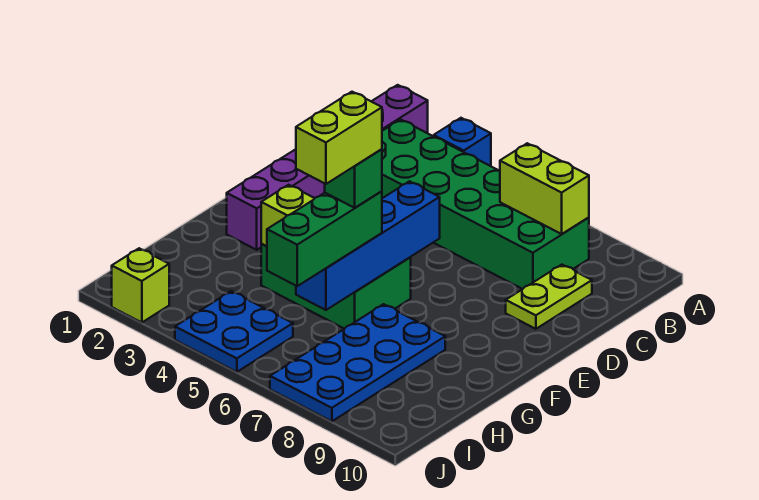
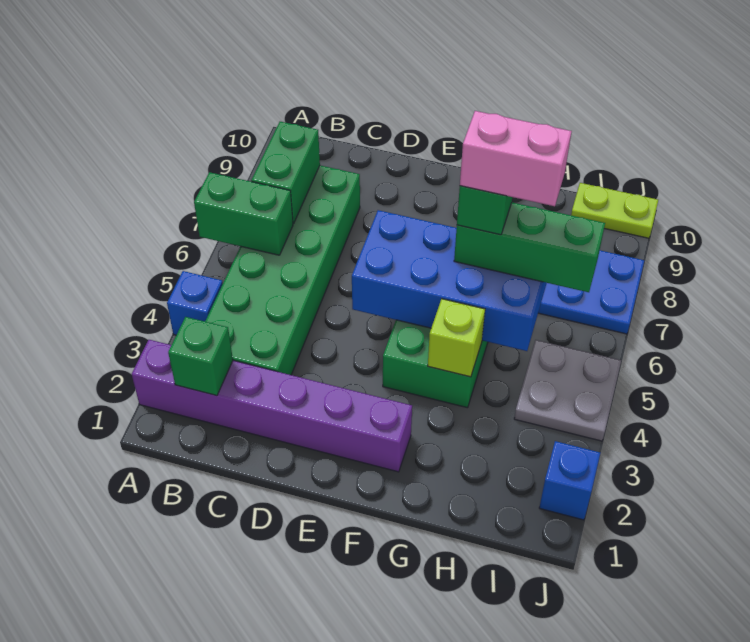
none -> green 1x2 brick [194,172,293,255]
none -> green 1x1 brick [168,317,233,396]
lime 1x2 brick [500,143,589,234] -> green 1x2 brick [251,122,320,224]
lime 1x2 plate [506,265,592,329] -> lime 1x2 plate moved to [571,183,658,238]
blue 1x4 brick [296,181,440,310] -> blue 2x4 brick [352,210,547,351]
lime 1x2 brick [296,92,382,184] -> pink 1x2 brick [460,111,572,206]
blue 2x2 plate [175,291,293,372] -> grey 2x2 plate [514,340,621,441]
lime 1x1 brick [112,248,169,323] -> blue 1x1 brick [539,441,600,520]

